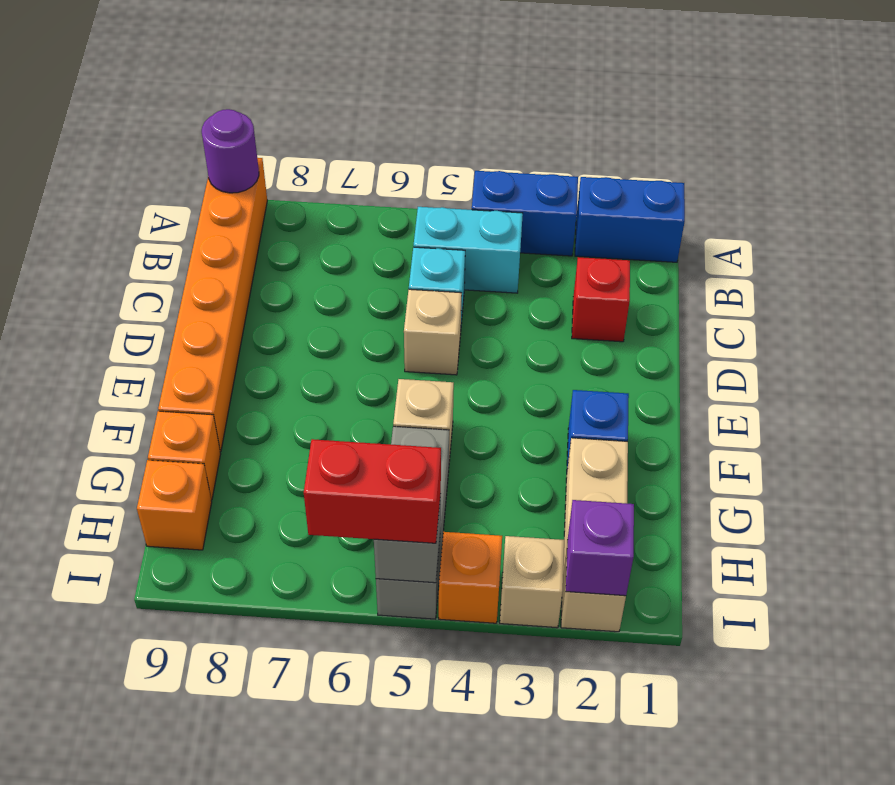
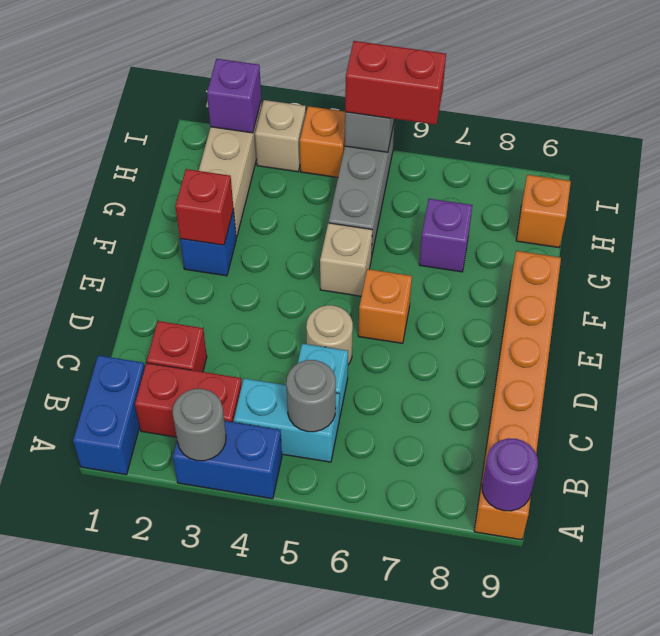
blue 1x2 brick [575,177,685,262] -> blue 1x2 brick turned to [73,355,145,475]
none -> grey 1x1 round brick [173,389,226,461]
none -> red 1x2 brick [135,363,242,437]
none -> grey 1x1 round brick [286,360,336,432]
tan 1x1 brick [404,289,462,375] -> tan 1x1 round brick [306,305,353,365]
none -> red 1x1 brick [175,169,234,245]
none -> purple 1x1 brick [419,199,473,272]
orange 1x1 brick [148,411,221,500] -> orange 1x1 brick moved to [358,269,412,343]

